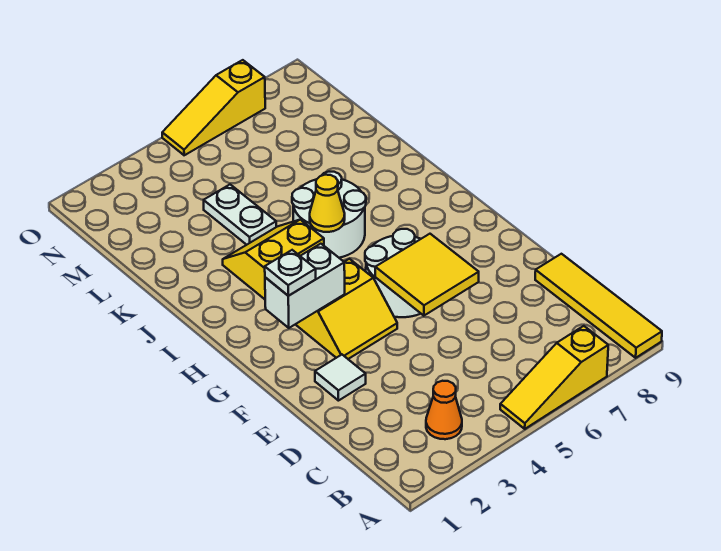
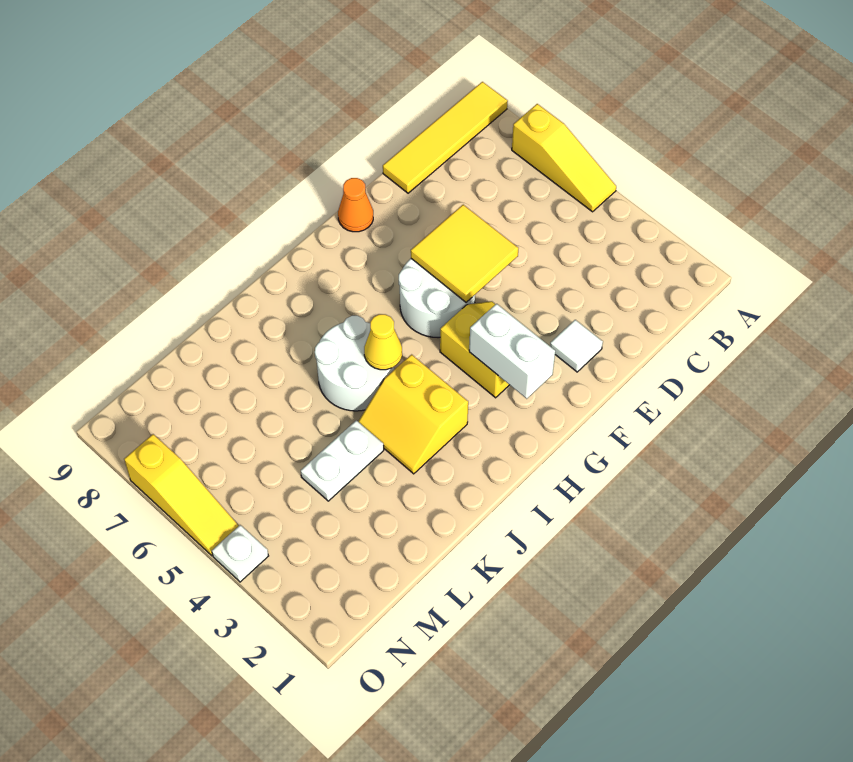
orange 1x1 cone [426,381,462,439] -> orange 1x1 cone moved to [338,178,373,232]
white 1x1 plate [265,250,316,296] -> white 1x1 plate moved to [212,525,268,582]

